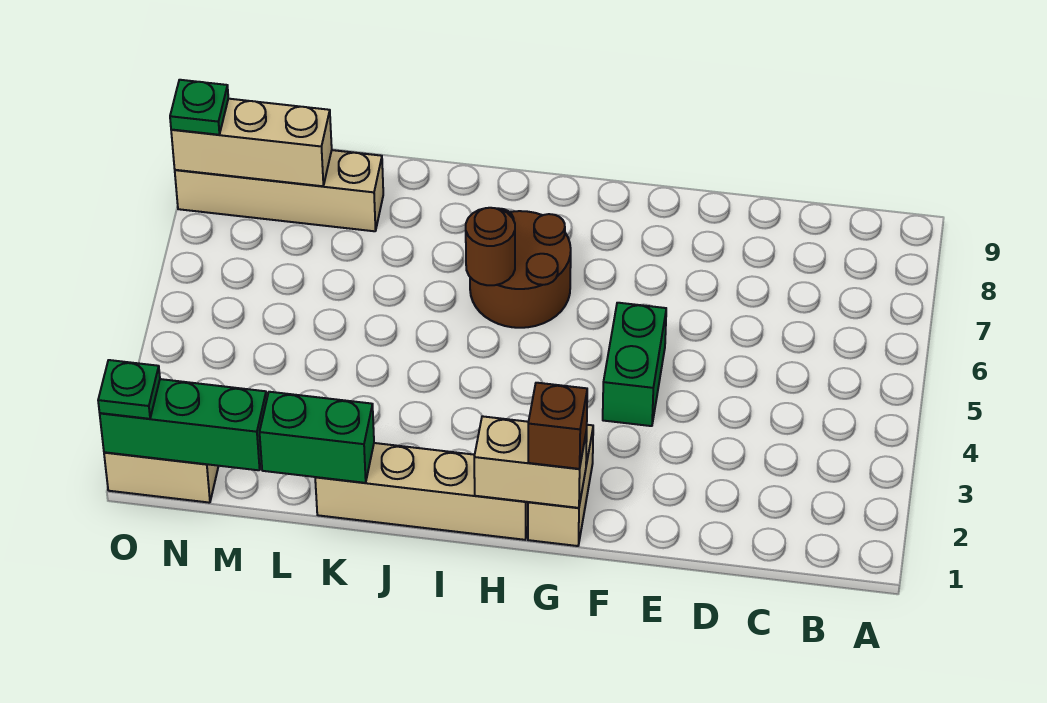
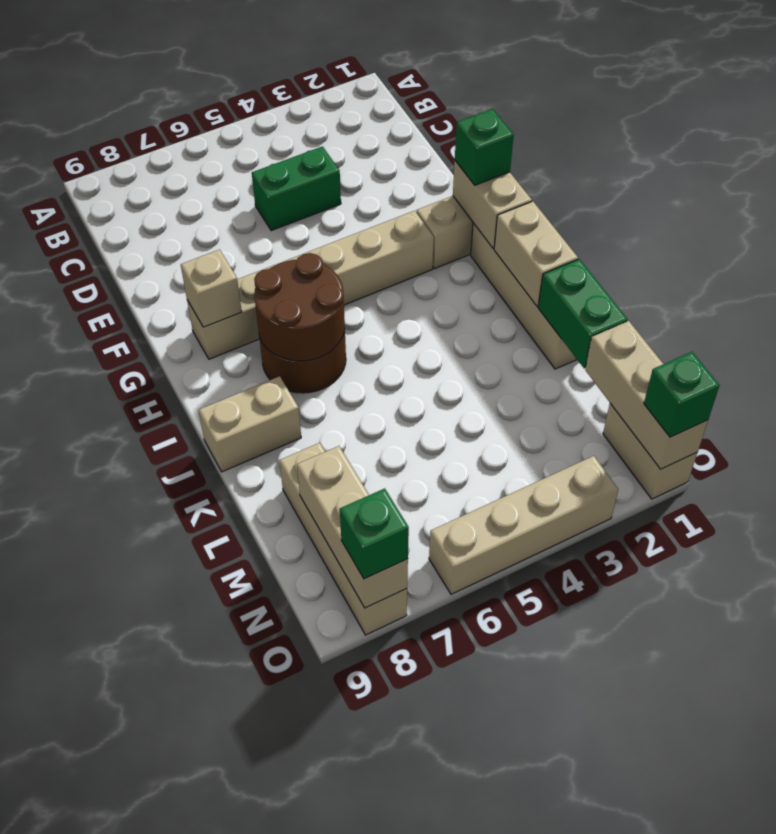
green 1x2 brick [603,303,666,426] -> green 1x2 brick moved to [252,147,341,231]
brown 1x1 brick [528,383,587,469] -> green 1x1 brick [455,109,514,185]
none -> tan 1x6 brick [187,211,434,359]
none -> tan 1x1 brick [181,250,242,327]
none -> tan 1x2 brick [494,201,578,306]
brown 1x1 round brick [466,208,515,285] -> brown 2x2 round brick [254,253,345,361]
none -> tan 1x2 brick [199,376,301,472]
green 1x3 brick [100,379,267,470] -> tan 1x3 brick [585,321,708,469]
green 1x1 plate [98,360,160,419] -> green 1x1 brick [644,352,719,437]
none -> tan 1x4 brick [429,456,618,594]
green 1x1 plate [170,80,228,135] -> green 1x1 brick [340,488,409,579]

